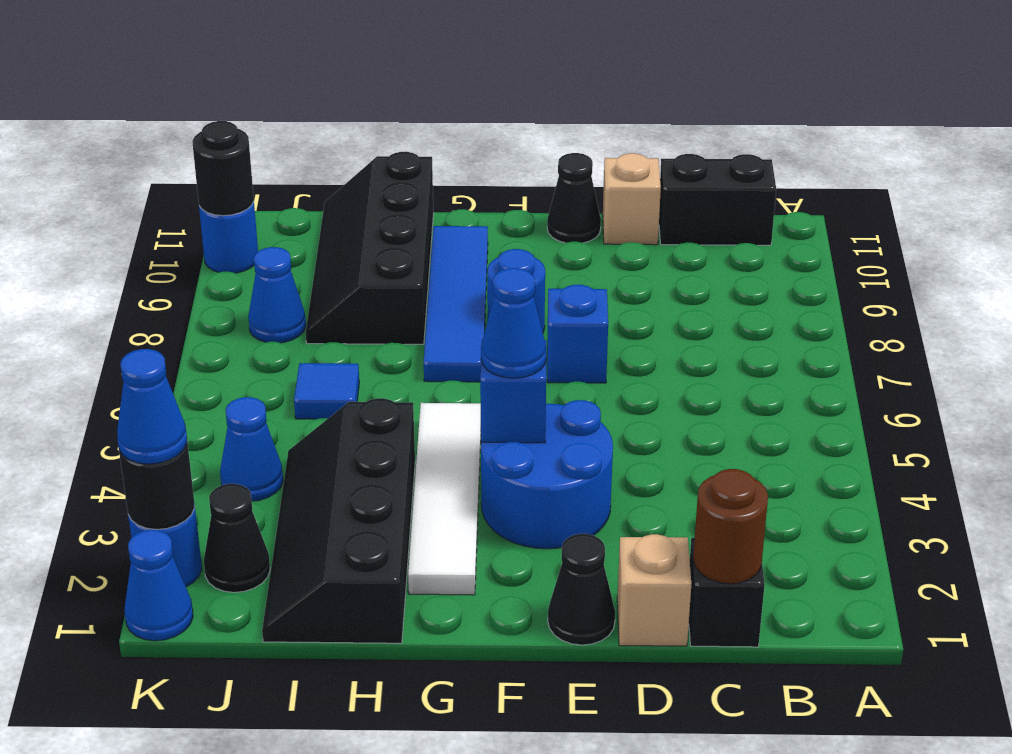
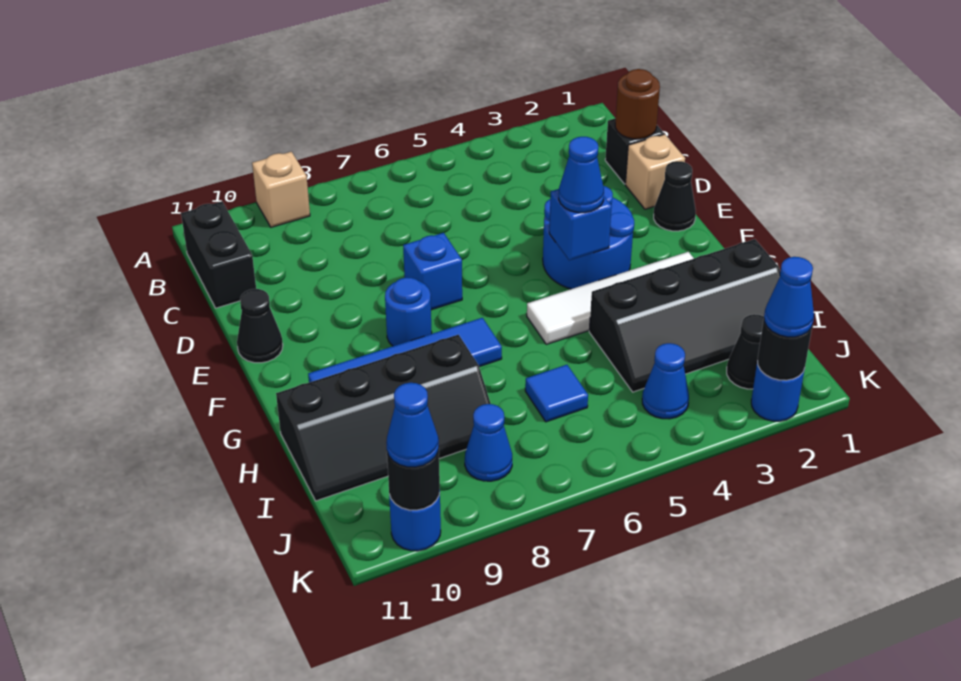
tan 1x1 brick [603,153,661,245] -> tan 1x1 brick moved to [252,152,310,227]
blue 1x1 cone [125,530,193,641] -> blue 1x1 cone moved to [386,383,439,467]

